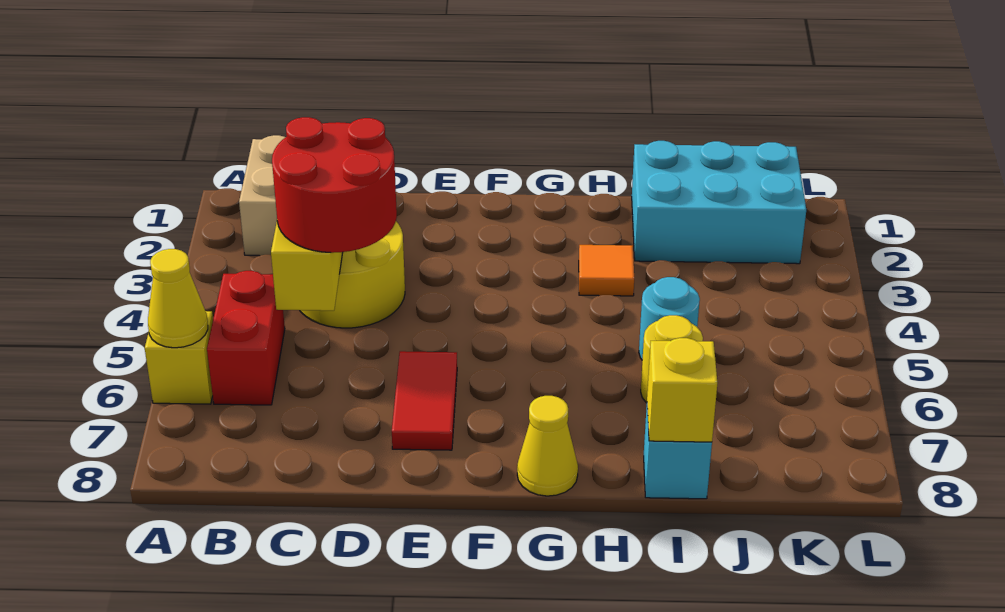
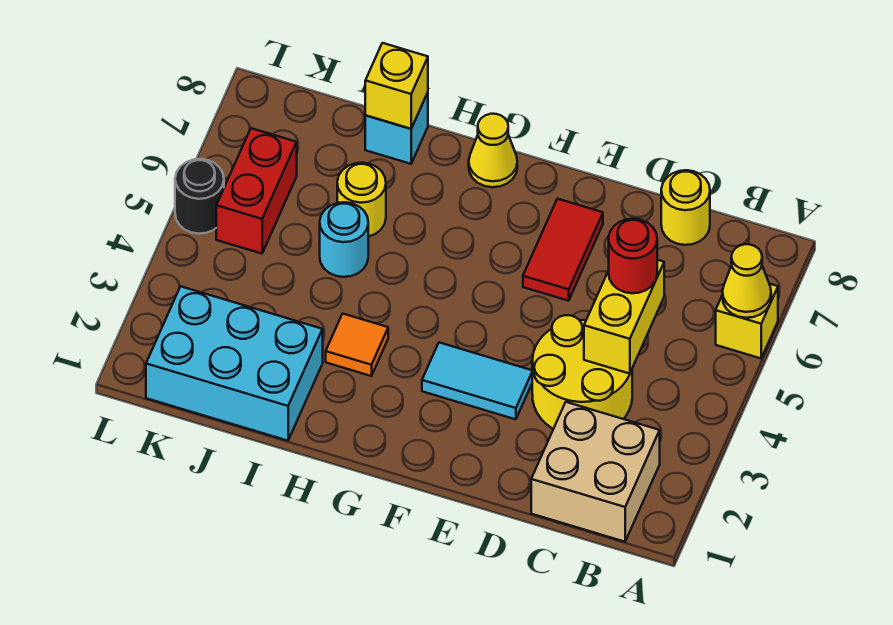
red 1x2 brick [207,271,285,405] -> red 1x2 brick moved to [216,128,297,254]
red 2x2 round brick [272,117,397,253] -> red 1x1 round brick [609,219,657,293]
none -> yellow 1x1 round brick [661,170,710,245]
none -> cyan 1x2 tile [422,343,532,419]
none -> black 1x1 round brick [175,159,224,234]

